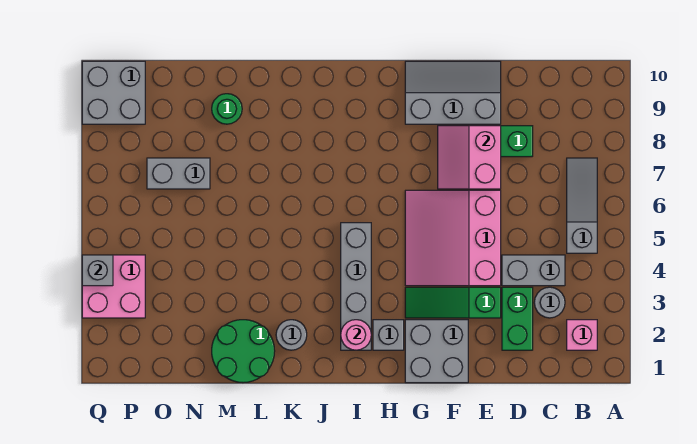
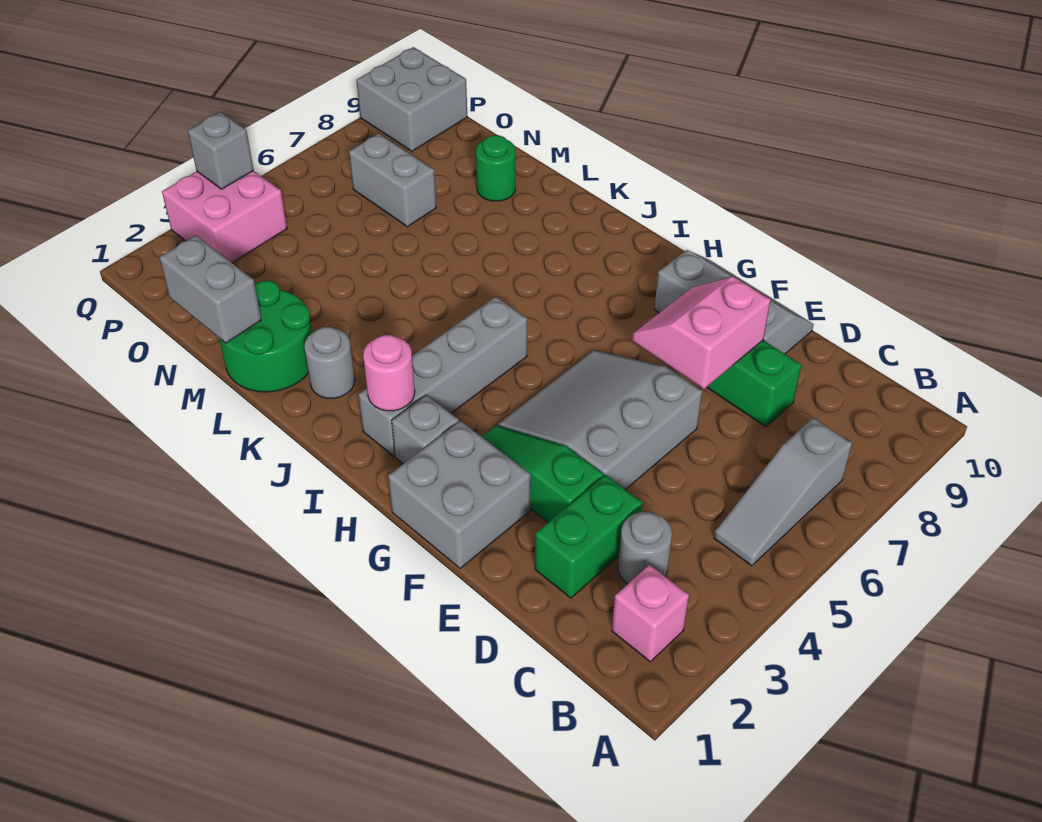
grey 1x3 slope [567,158,597,253] -> grey 1x3 slope turned to [714,418,852,566]
grey 1x2 brick [502,255,565,286] -> grey 1x2 brick moved to [160,235,261,343]
pink 3x3 slope [405,190,501,286] -> grey 3x3 slope [498,350,702,490]

